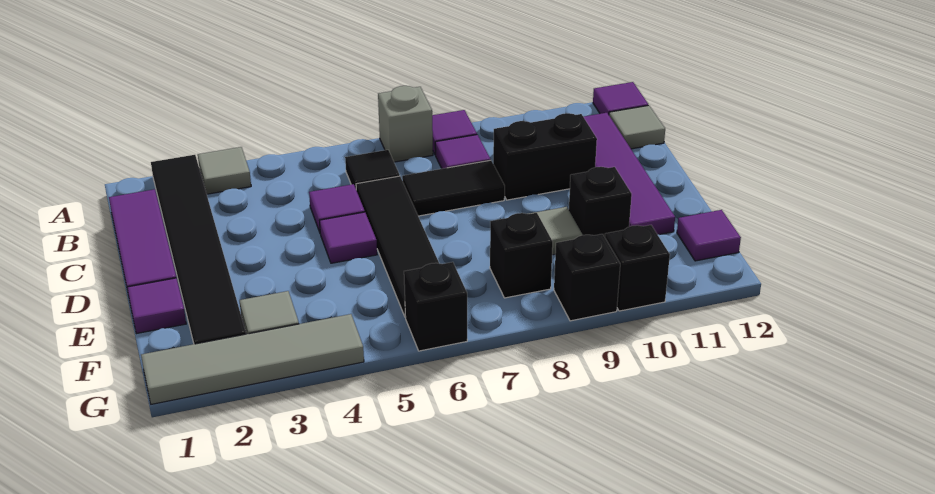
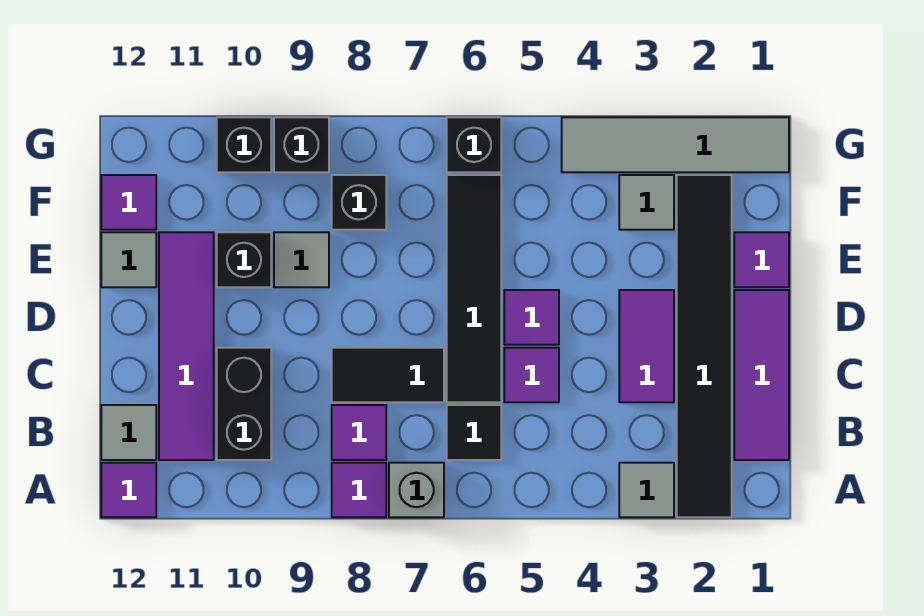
none -> purple 1x2 tile [619,290,674,402]
black 1x2 brick [493,113,597,200] -> black 1x2 brick turned to [217,348,271,460]
none -> grey 1x1 tile [101,232,156,287]

